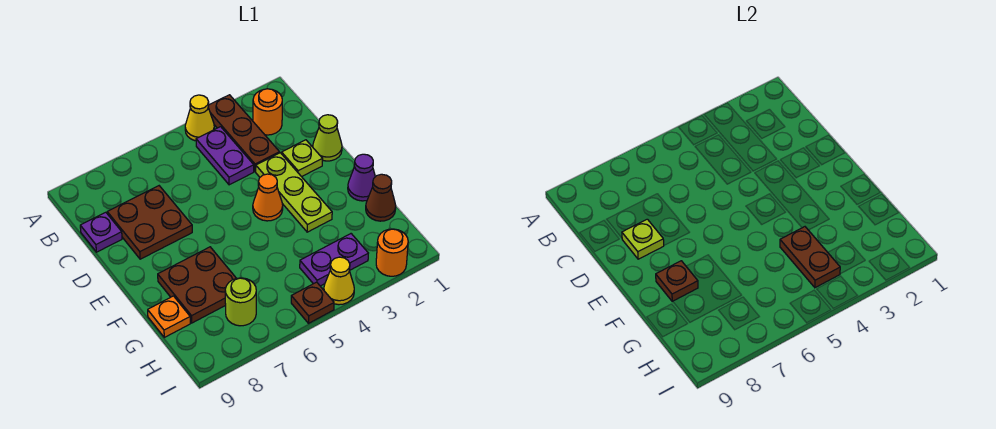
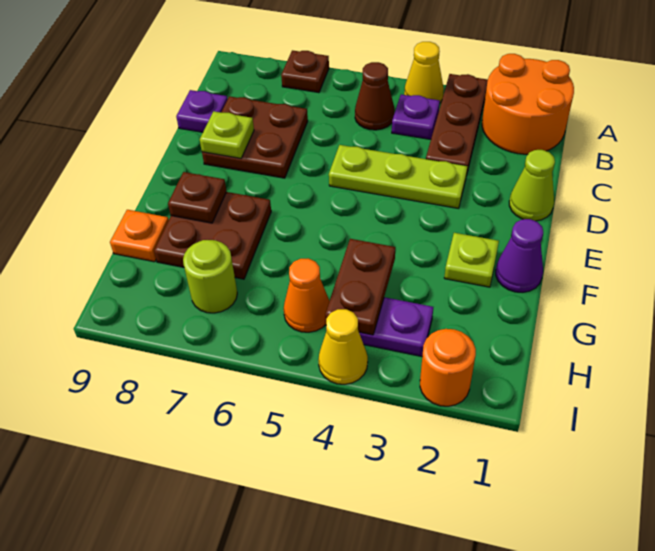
orange 1x1 round brick [253,89,282,135] -> orange 2x2 round brick [482,54,574,154]
purple 1x2 plate [196,127,254,185] -> purple 1x1 plate [392,94,440,139]
lime 1x1 plate [282,140,323,177] -> lime 1x1 plate moved to [444,233,499,287]
lime 1x3 plate [256,153,332,232] -> lime 1x3 plate turned to [329,145,468,208]
orange 1x1 cone [253,174,283,221] -> orange 1x1 cone moved to [284,258,329,332]
brown 1x1 cone [366,174,396,221] -> brown 1x1 cone moved to [355,62,395,130]
brown 1x1 plate [291,282,334,323] -> brown 1x1 plate moved to [281,50,329,93]

